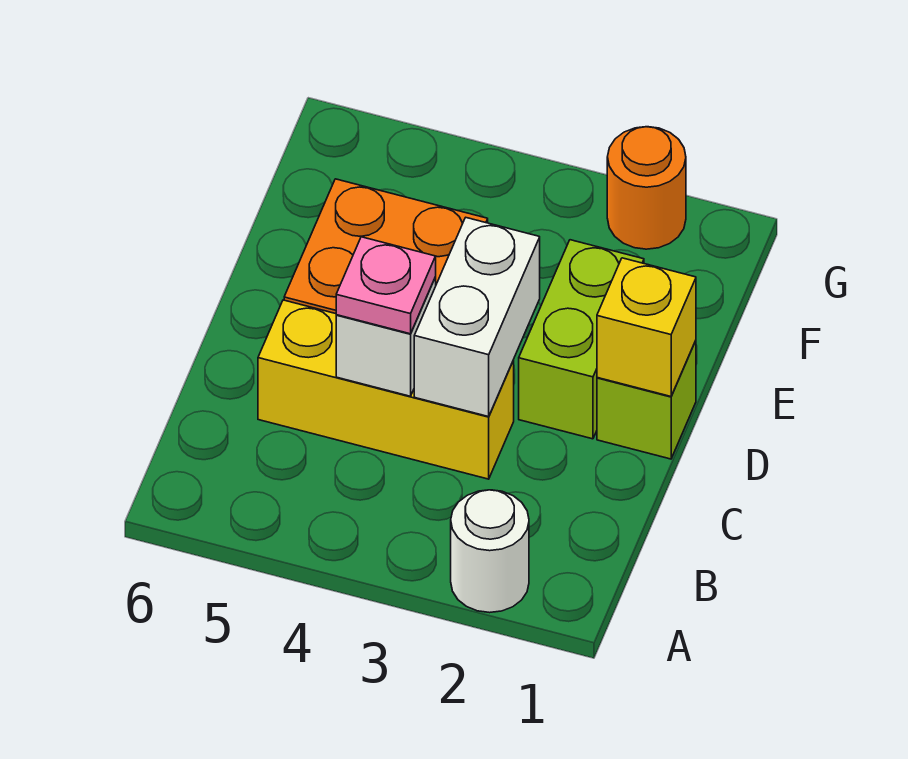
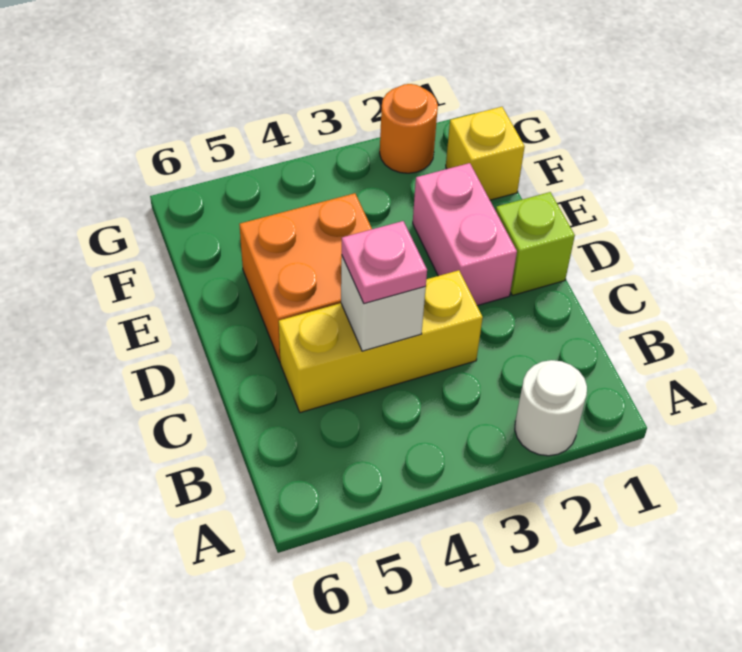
white 1x2 brick [414,218,540,417] -> none
yellow 1x1 brick [597,258,696,396] -> yellow 1x1 brick moved to [446,107,525,200]
lime 1x2 brick [519,240,644,439] -> pink 1x2 brick [413,163,517,306]

